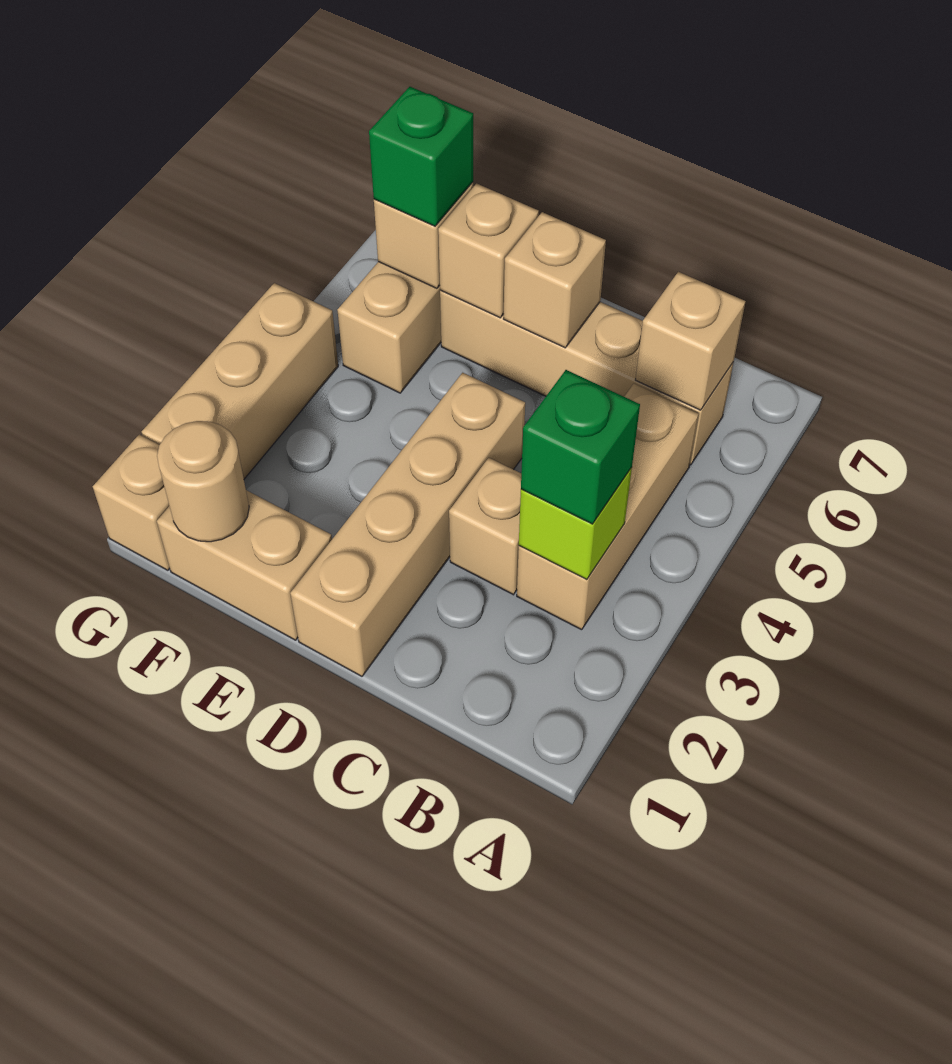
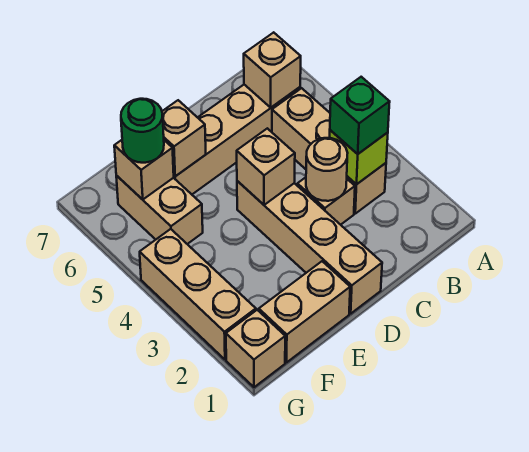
tan 1x1 brick [504,212,606,348] -> tan 1x1 brick moved to [237,128,295,205]
tan 1x1 round brick [157,421,249,542] -> tan 1x1 round brick moved to [306,138,348,201]
green 1x1 brick [369,87,473,226] -> green 1x1 round brick [121,99,164,163]

